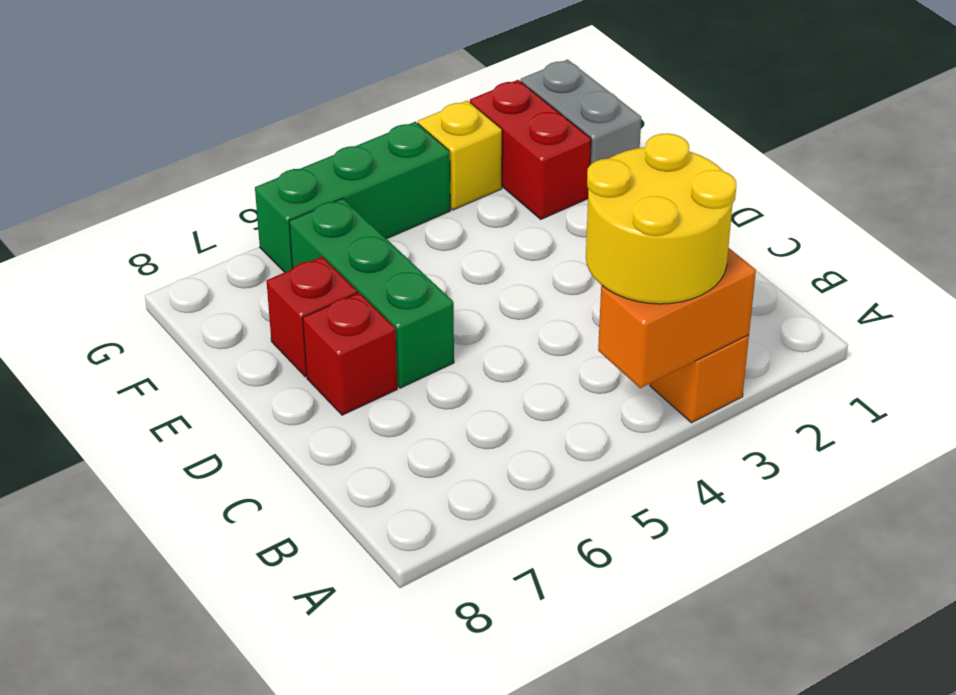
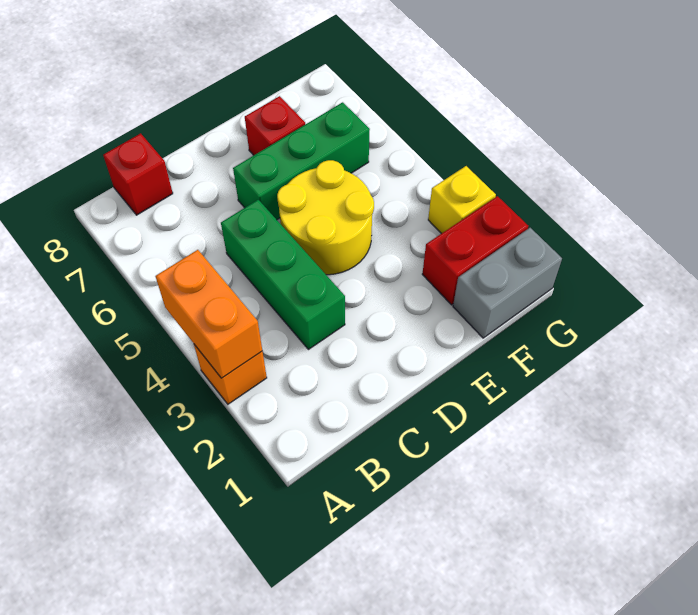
yellow 2x2 round brick [586,133,736,304] -> yellow 2x2 round brick moved to [277,160,374,275]
red 1x1 brick [303,293,397,415] -> red 1x1 brick moved to [103,133,173,215]
green 1x3 brick [255,122,450,272] -> green 1x3 brick moved to [221,200,345,349]

